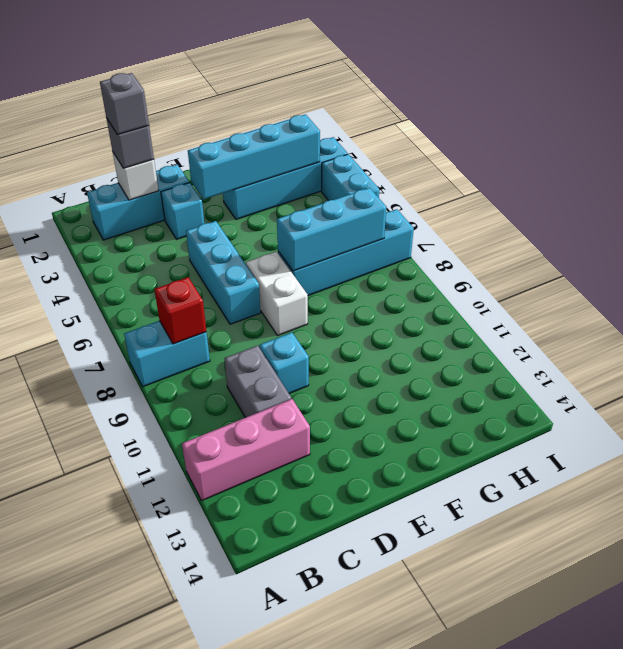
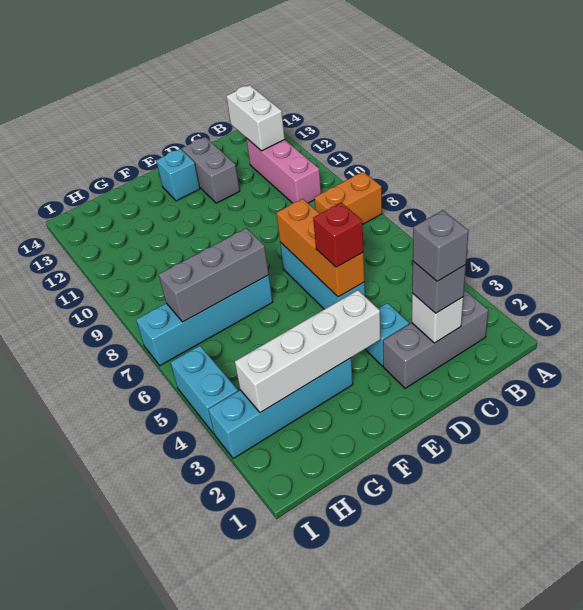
cyan 1x2 brick [124,321,210,387] -> orange 1x2 brick [314,172,382,224]
pink 1x3 brick [182,399,310,500] -> pink 1x3 brick turned to [246,138,321,203]
cyan 1x3 brick [87,165,189,240] -> grey 1x3 brick [383,290,488,388]
red 1x1 brick [154,277,206,344] -> red 1x1 brick moved to [313,203,364,267]
grey 1x2 brick [224,345,291,418] -> grey 1x2 brick moved to [182,137,240,203]
none -> orange 1x3 brick [276,199,365,297]
cyan 1x1 brick [260,333,309,393] -> cyan 1x1 brick moved to [156,149,200,201]
cyan 1x4 brick [188,115,320,199] -> white 1x4 brick [235,290,381,413]
white 1x2 brick [246,252,308,336] -> white 1x2 brick moved to [226,85,285,151]
cyan 1x3 brick [277,188,386,271] -> grey 1x3 brick [159,228,269,322]

